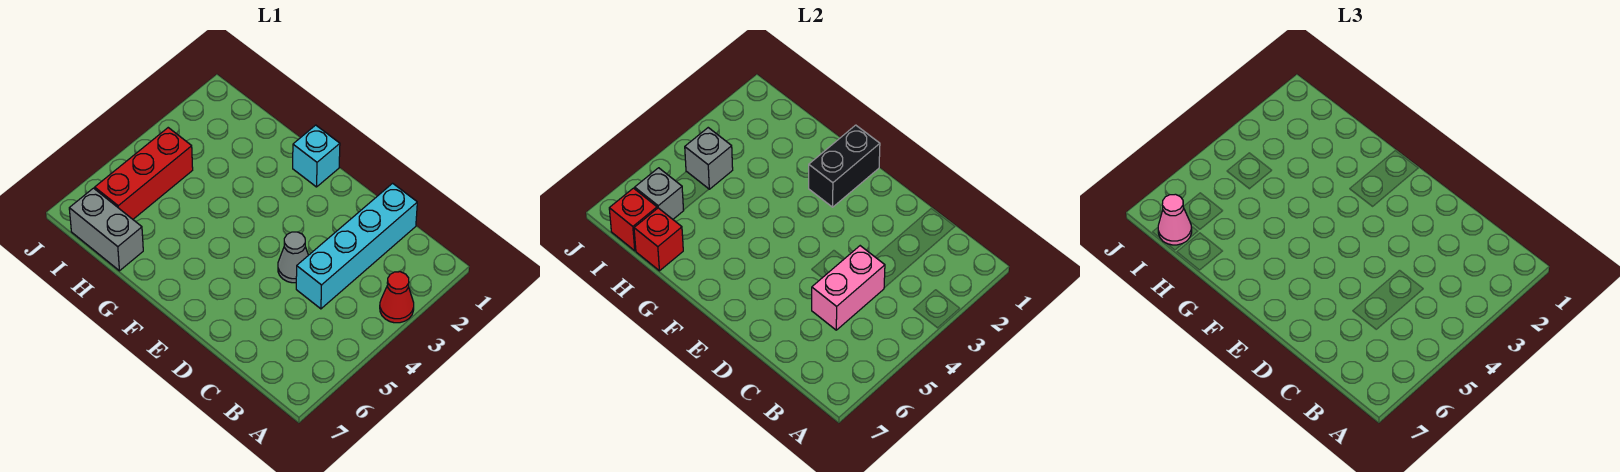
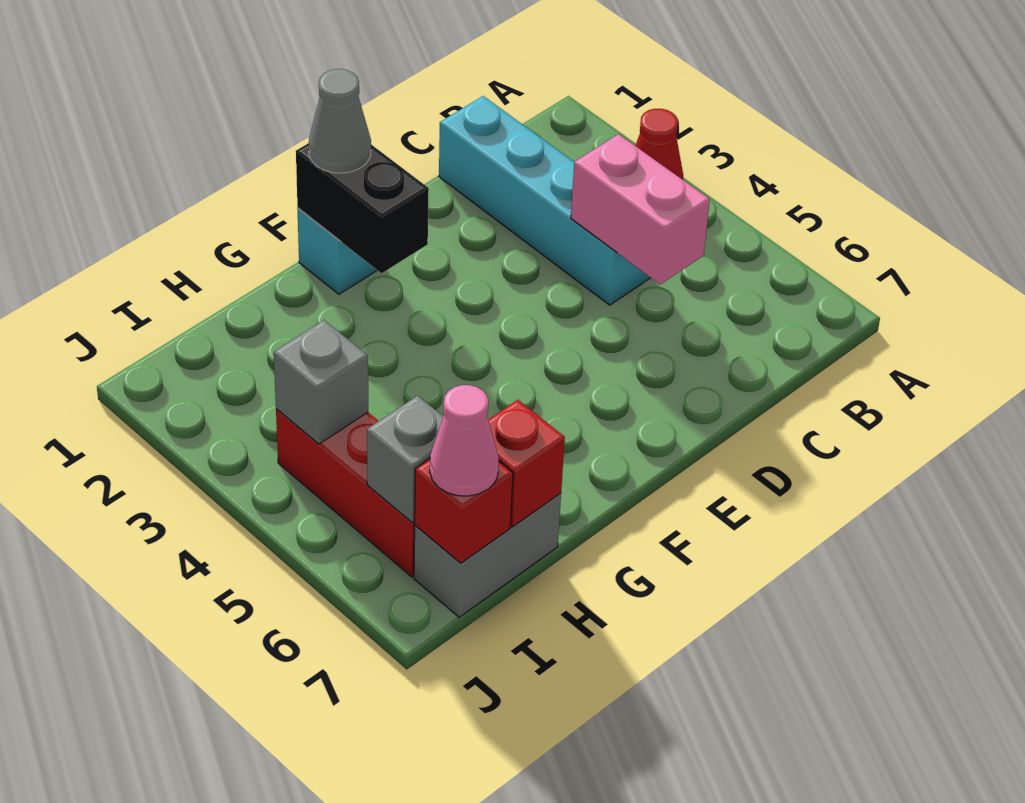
grey 1x1 cone [278,232,308,283] -> grey 1x1 cone moved to [309,69,371,173]

